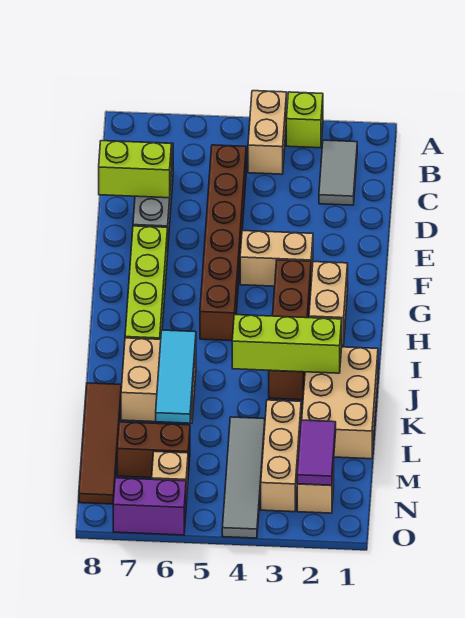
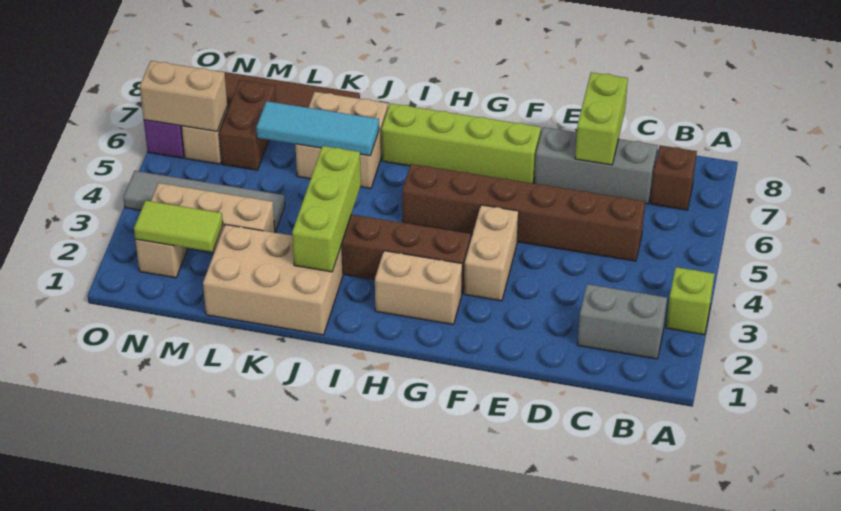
tan 1x2 brick [248,91,287,174] -> tan 1x2 brick moved to [140,61,227,131]
grey 1x2 tile [319,140,357,205] -> grey 1x2 brick [577,284,667,359]
none -> brown 1x1 brick [650,145,697,210]
purple 1x2 tile [297,420,336,485] -> lime 1x2 tile [134,201,223,252]

